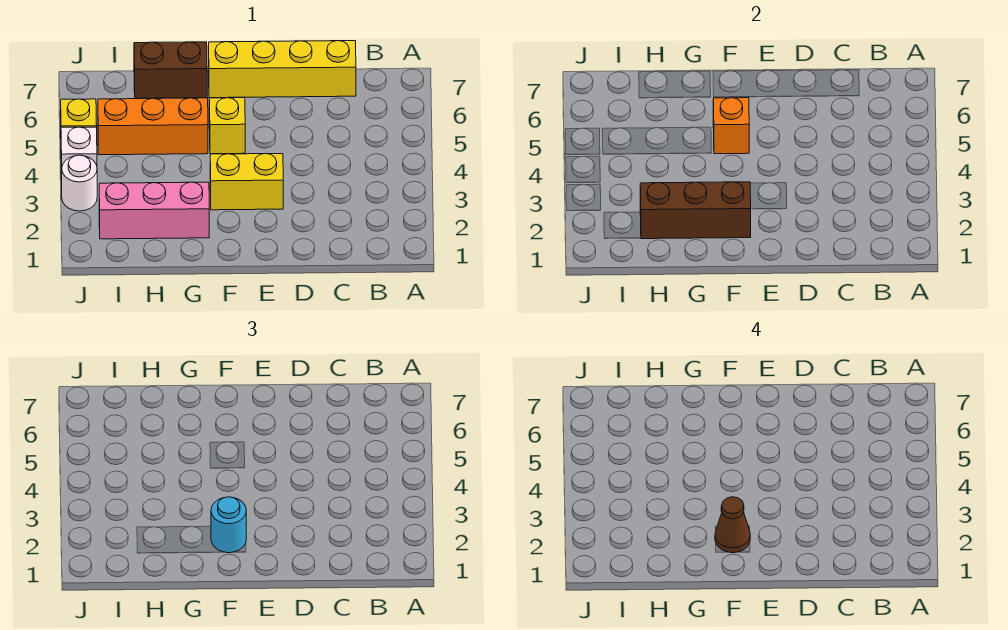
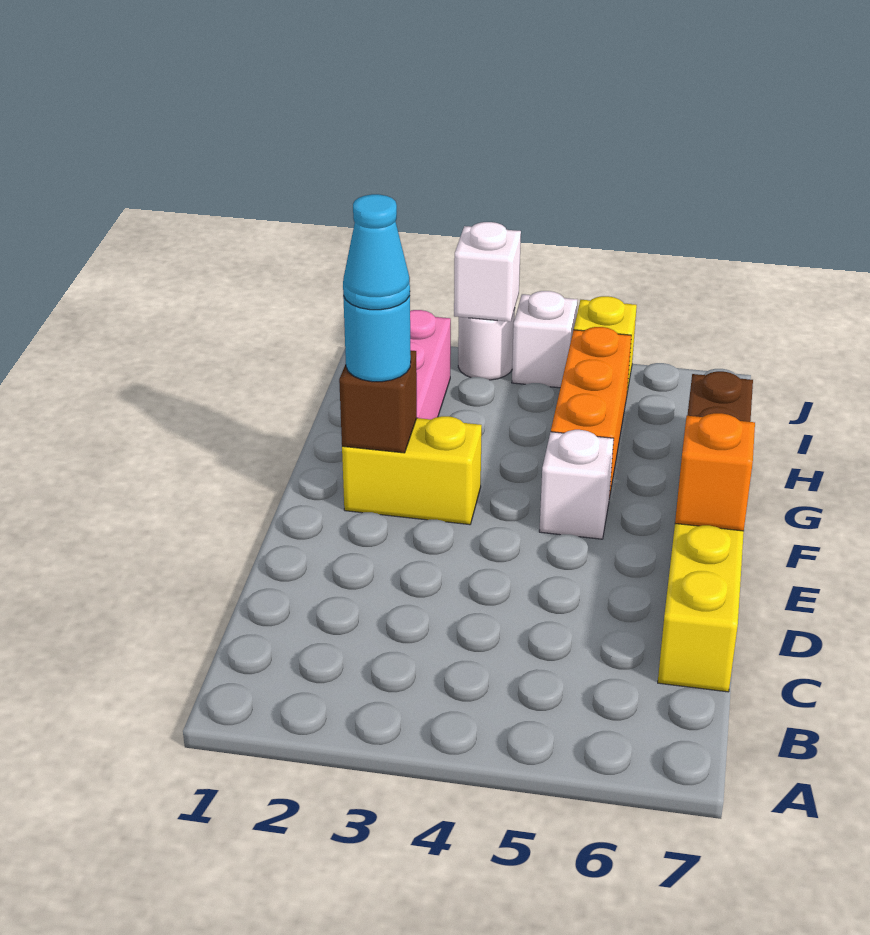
yellow 1x2 brick [210,153,283,210] -> yellow 1x2 brick turned to [342,416,482,525]
brown 1x3 brick [640,182,751,239] -> brown 1x1 brick [339,350,417,453]
brown 1x1 cone [715,497,750,553] -> cyan 1x1 cone [343,194,410,310]
yellow 1x1 brick [209,98,245,154] -> white 1x1 brick [539,430,614,539]
orange 1x1 brick [713,98,749,154] -> orange 1x1 brick moved to [675,413,755,531]
none -> white 1x1 brick [454,222,521,322]

